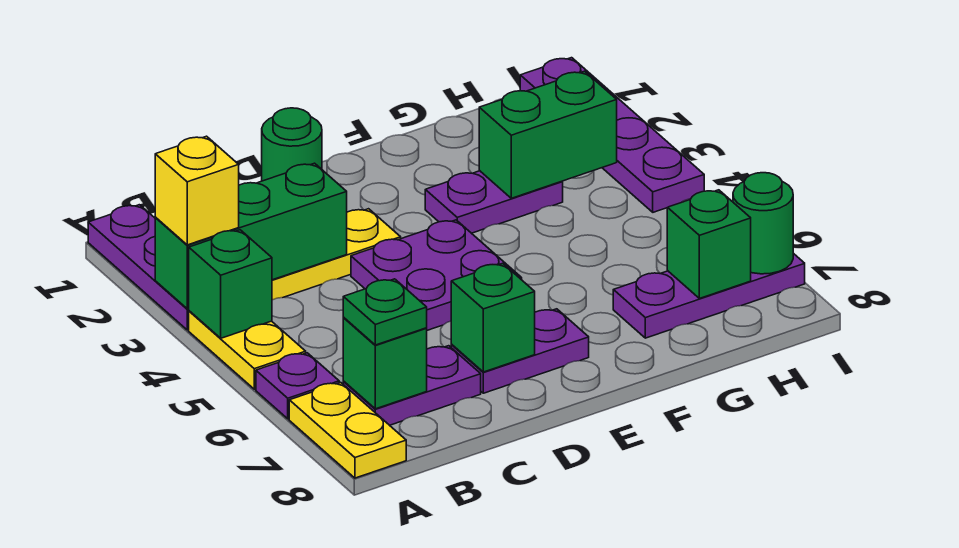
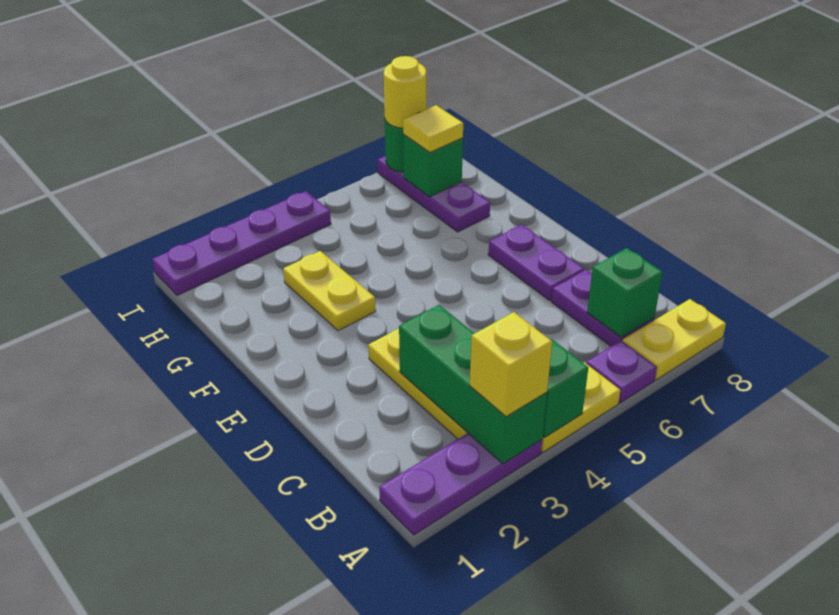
green 1x1 plate [343,279,427,345] -> none
green 1x1 round brick [262,108,322,181] -> none
purple 2x2 plate [351,220,522,330] -> none
green 1x1 brick [451,263,535,372] -> none
purple 1x2 plate [425,171,563,233] -> yellow 1x2 plate [283,251,376,331]
green 1x2 brick [479,71,617,198] -> none
none -> yellow 1x1 tile [403,105,463,153]
none -> yellow 1x1 round brick [384,56,426,128]

